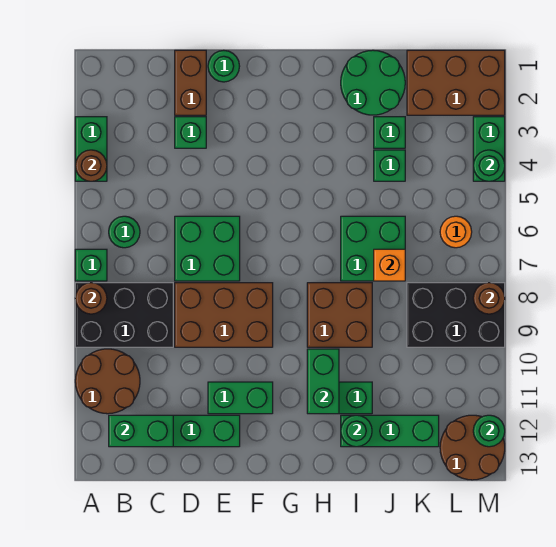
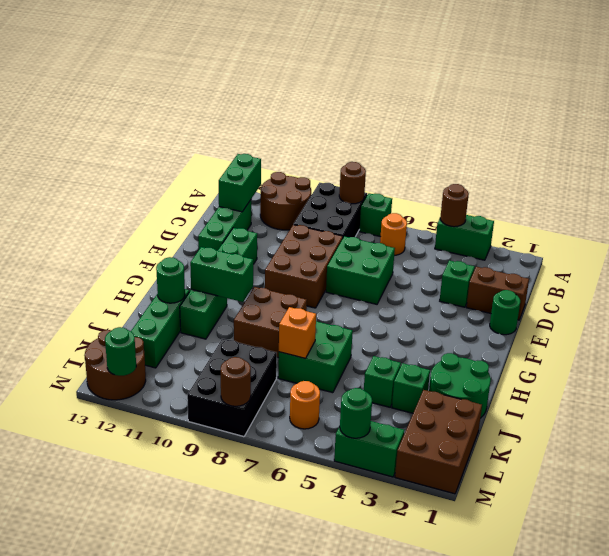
green 1x1 round brick [109,216,140,248] -> orange 1x1 round brick [380,213,407,255]

